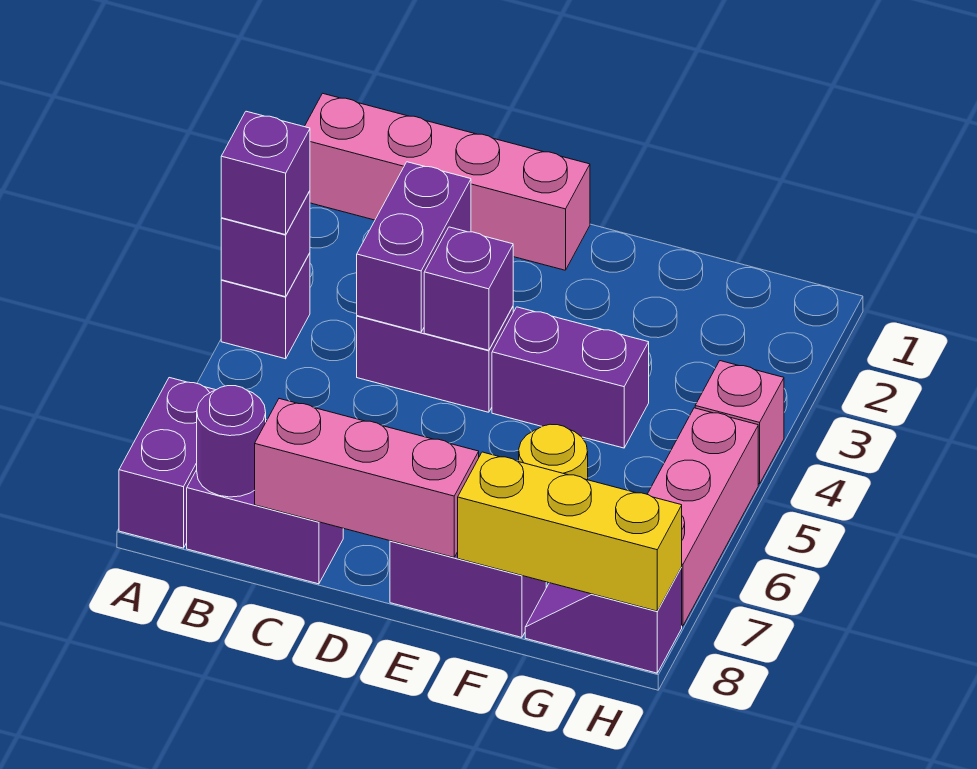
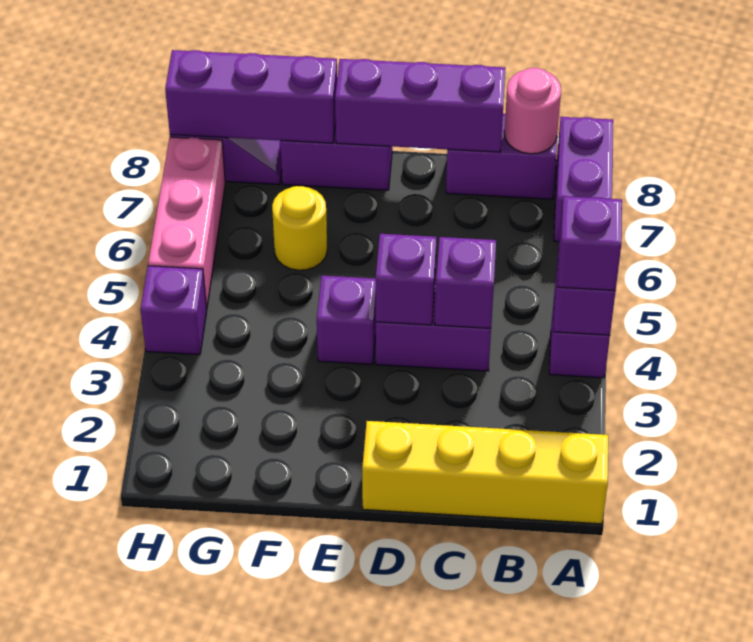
pink 1x4 brick [304,93,590,270] -> yellow 1x4 brick [362,421,608,524]
purple 1x1 round brick [197,386,266,497] -> pink 1x1 round brick [504,68,561,154]
purple 1x2 brick [357,162,471,332] -> purple 1x1 brick [435,237,496,328]
pink 1x3 brick [255,399,479,557] -> purple 1x3 brick [335,59,505,152]
purple 1x2 brick [492,307,649,448] -> purple 1x1 brick [317,276,376,365]
yellow 1x3 brick [458,452,682,611] -> purple 1x3 brick [165,50,337,143]
pink 1x1 brick [695,361,784,484] -> purple 1x1 brick [141,266,207,355]

